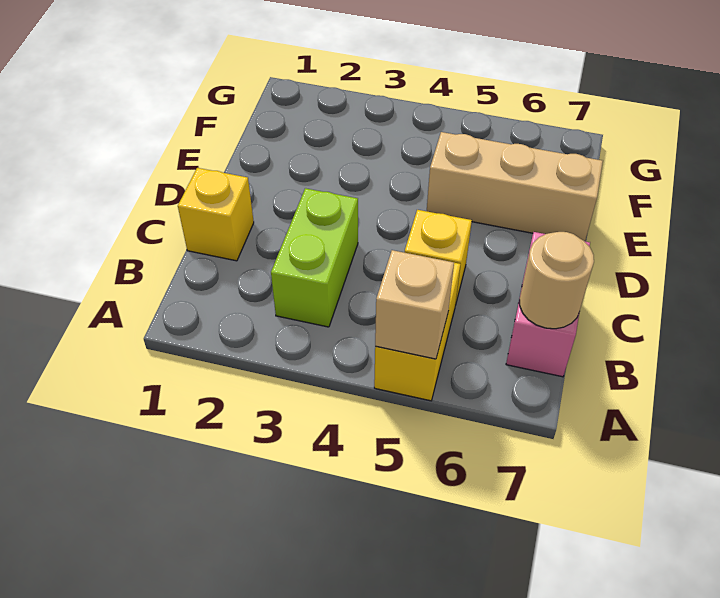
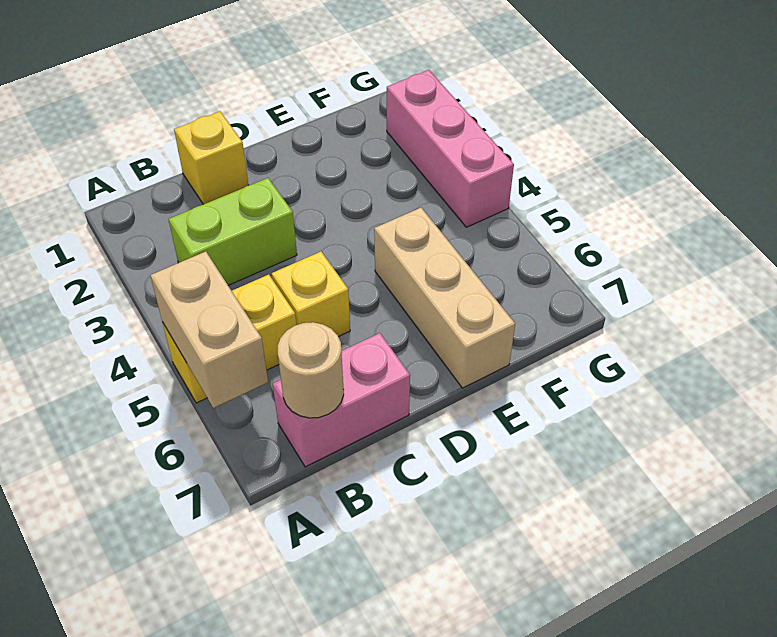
tan 1x1 brick [375,250,454,359] -> tan 1x2 brick [150,252,268,408]
none -> pink 1x3 brick [387,70,514,227]

